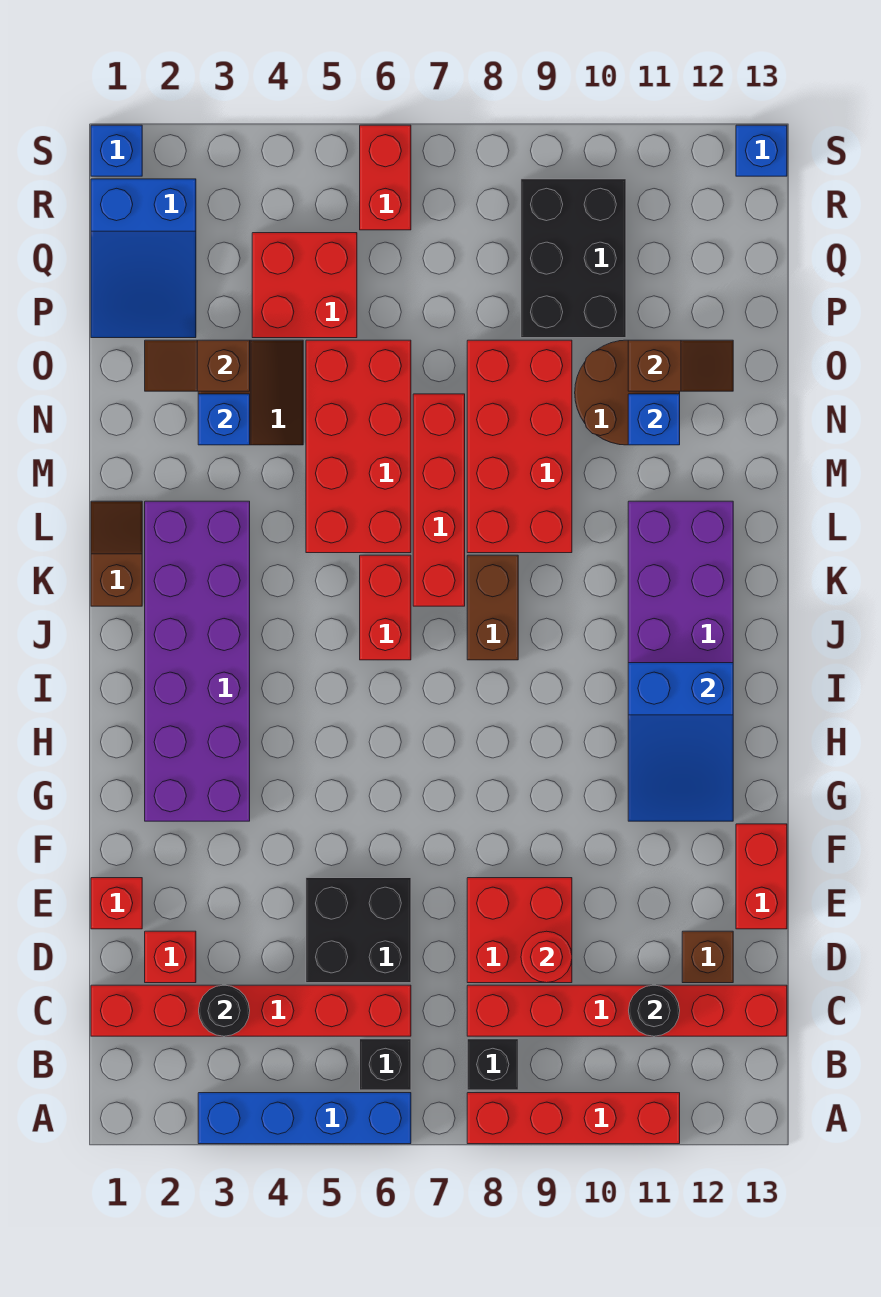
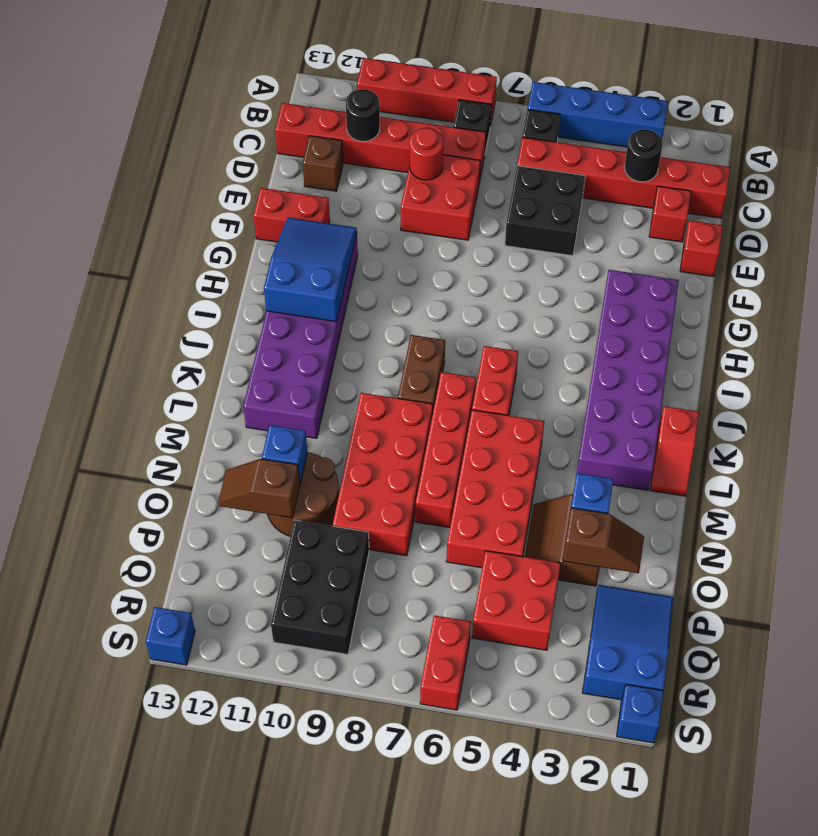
red 1x2 brick [736,824,787,929] -> red 1x2 brick turned to [253,188,330,242]
brown 1x2 slope [91,501,142,606] -> red 1x2 slope [650,406,699,496]

